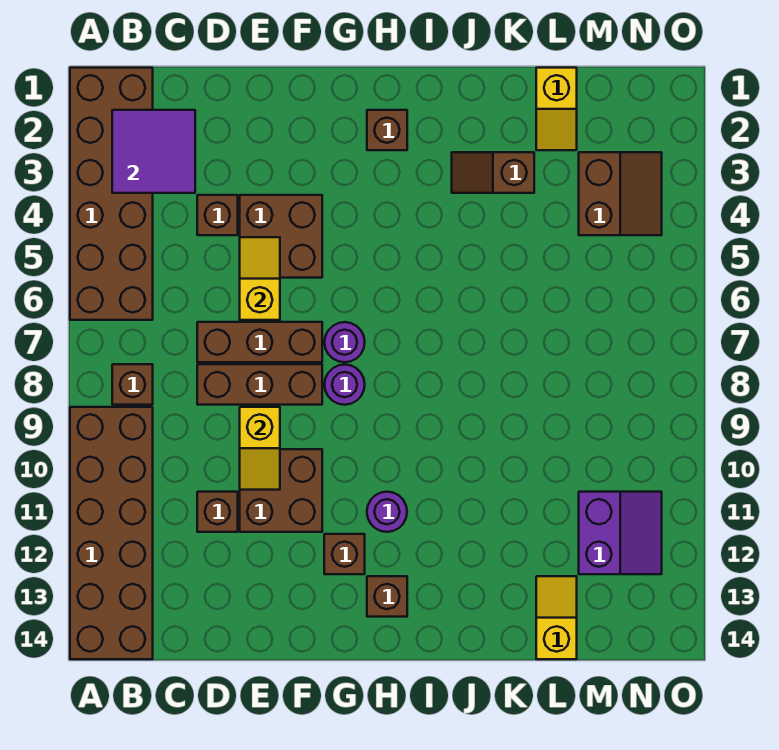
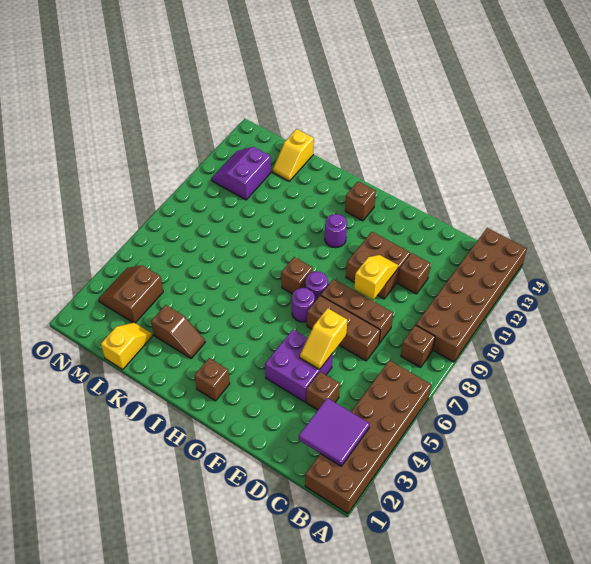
brown 2x2 brick [240,195,322,278] -> purple 2x2 brick [265,330,333,402]
brown 1x1 brick [324,534,365,574] -> brown 1x1 brick moved to [281,257,313,294]

